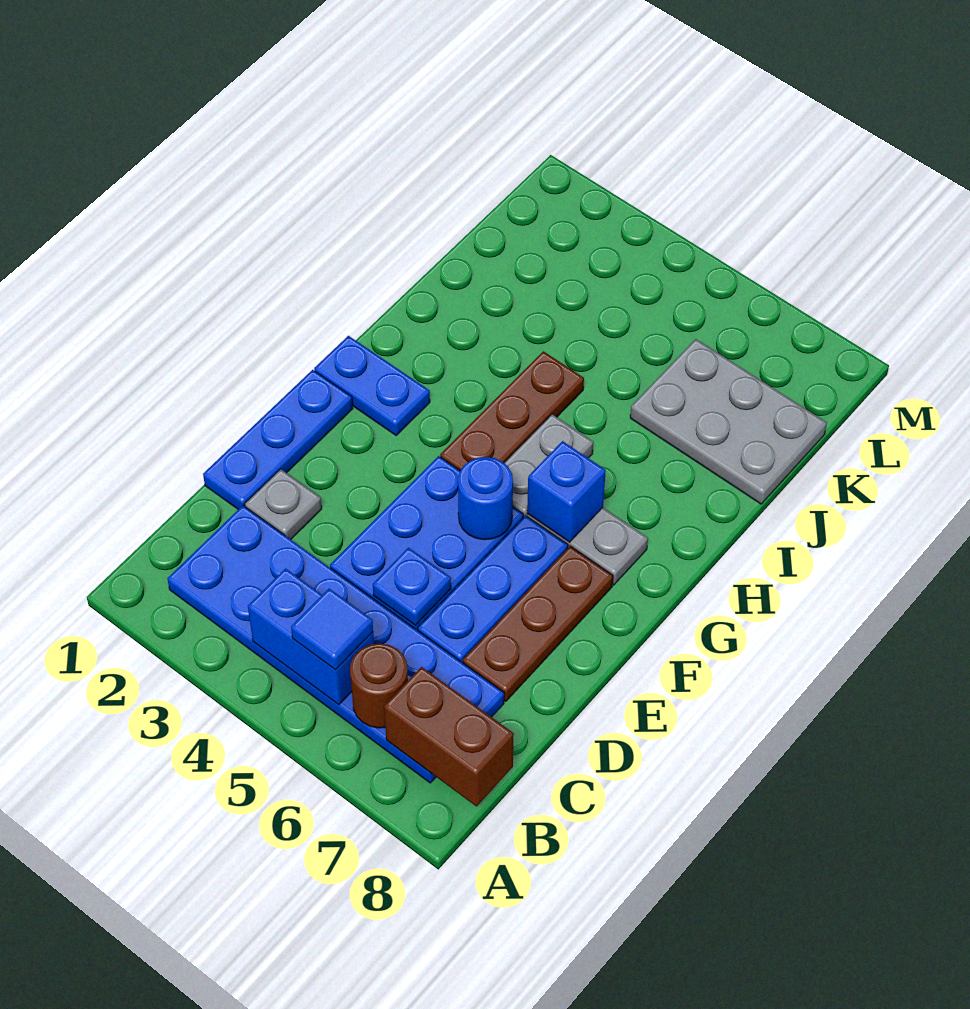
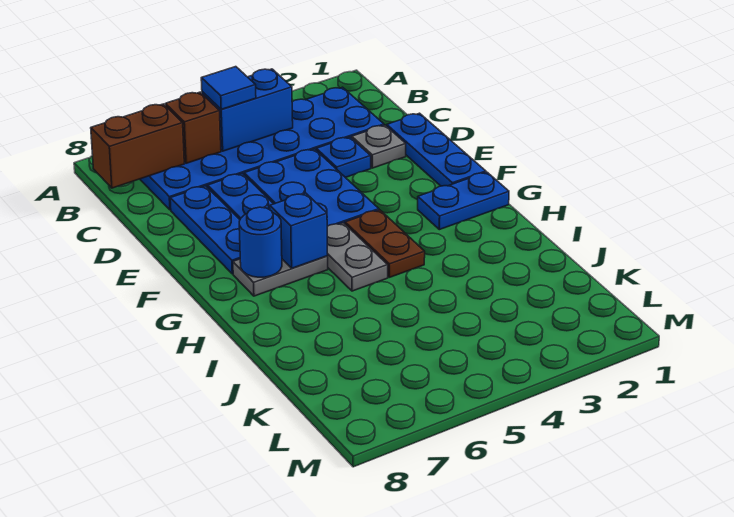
brown 1x1 round brick [350,643,408,728] -> brown 1x1 brick [165,92,221,163]
blue 1x1 plate [373,548,451,625] -> blue 1x1 plate moved to [316,137,371,178]
brown 1x3 plate [463,546,613,701] -> blue 1x3 plate [170,186,240,274]
blue 1x1 round brick [458,457,513,540] -> blue 1x1 round brick moved to [239,207,282,277]
brown 1x3 plate [440,351,584,470] -> brown 1x2 plate [345,210,425,277]
grey 2x3 plate [630,339,827,504] -> none

